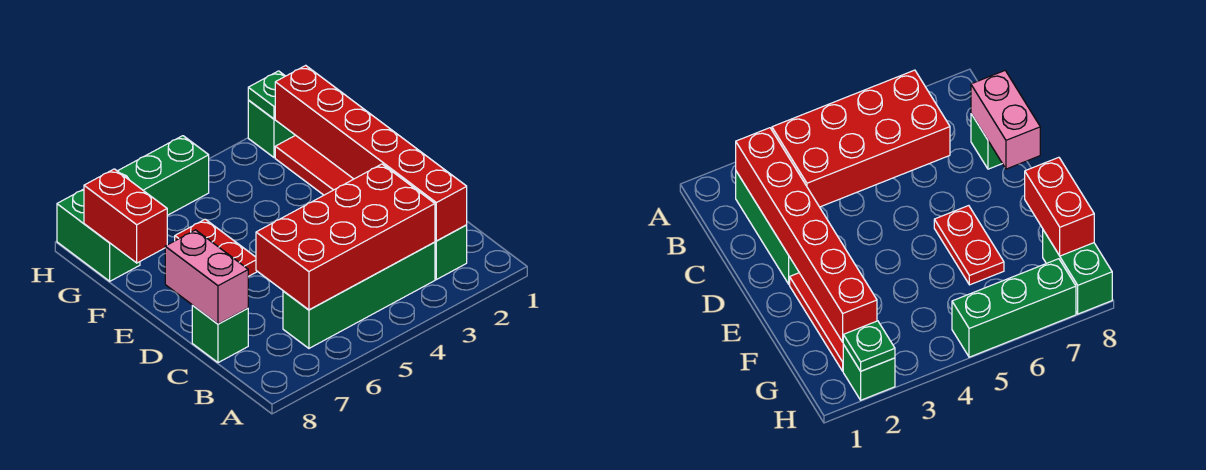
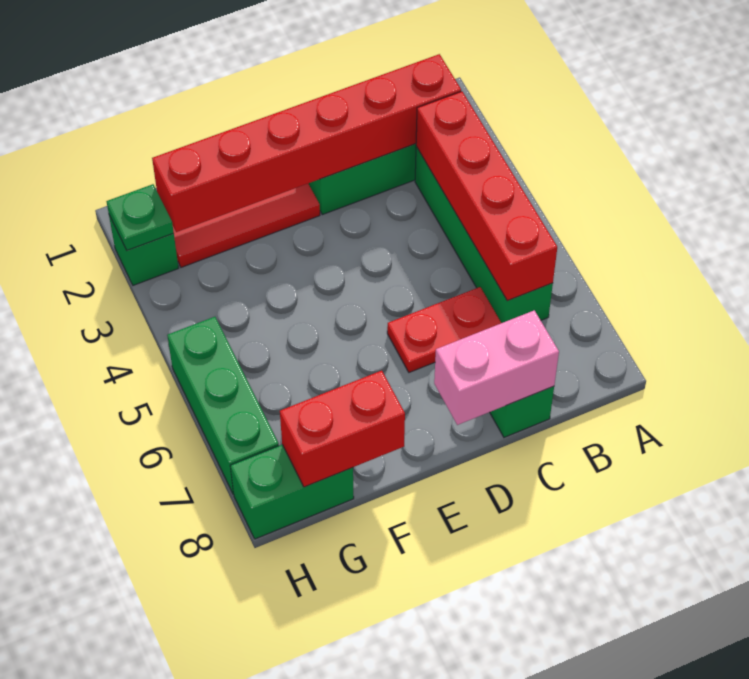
red 2x4 brick [256,164,435,310] -> red 1x4 brick [416,91,557,301]
red 1x2 plate [175,219,257,276] -> red 1x2 plate moved to [387,287,501,372]

